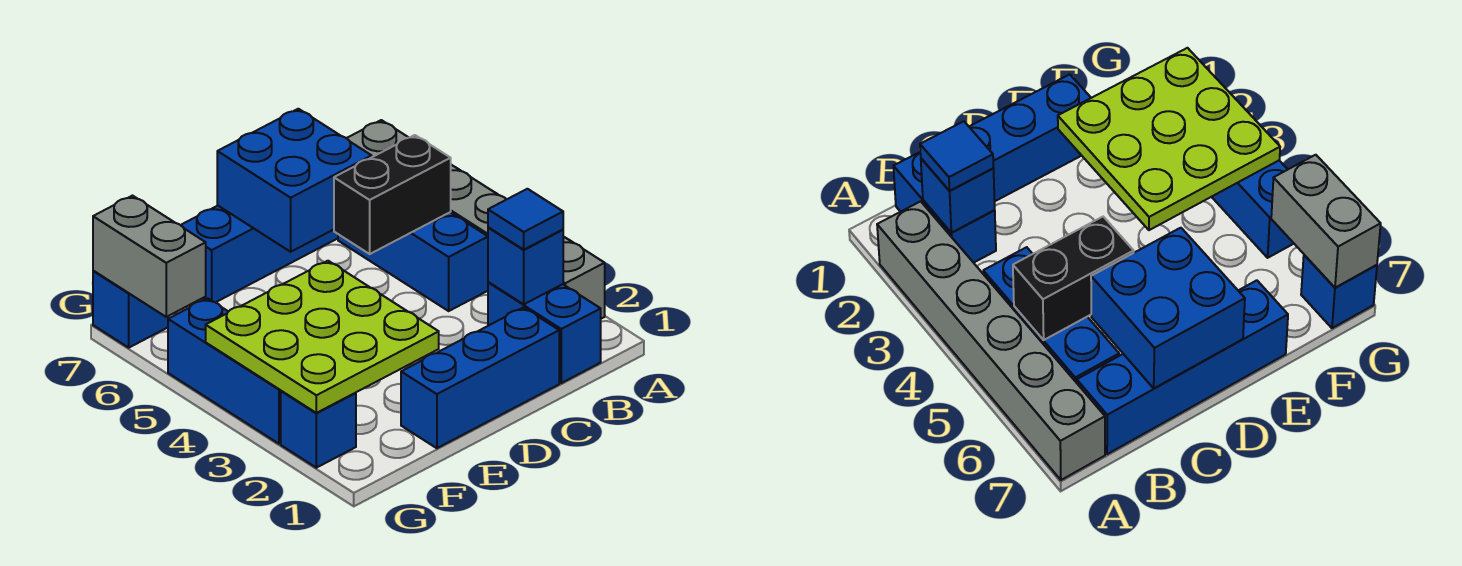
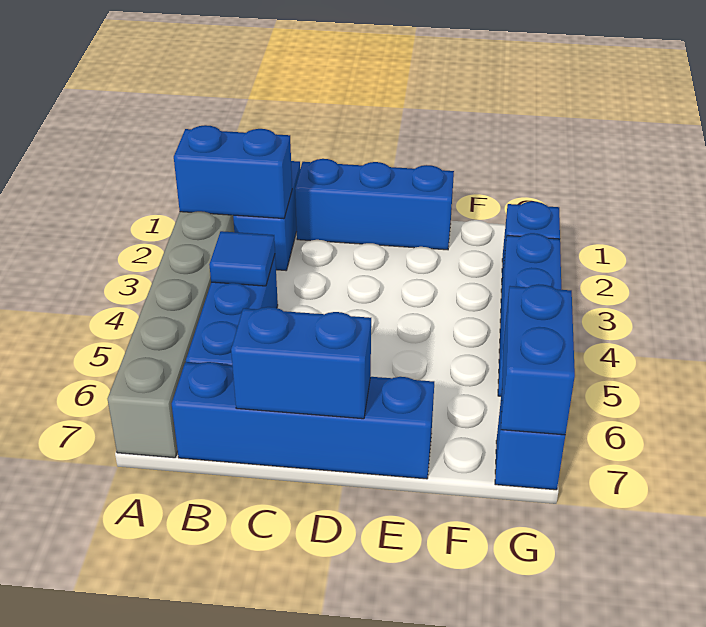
blue 1x1 brick [488,227,563,304] -> blue 1x2 brick [174,125,292,219]
blue 1x1 tile [488,189,563,249] -> blue 1x1 tile moved to [209,231,275,286]
black 1x2 brick [334,135,451,254] -> none
blue 2x2 brick [217,109,372,252] -> blue 1x2 brick [231,307,371,419]
lime 3x3 plate [206,261,439,413] -> none
grey 1x2 brick [93,196,206,317] -> blue 1x2 brick [501,284,575,435]

